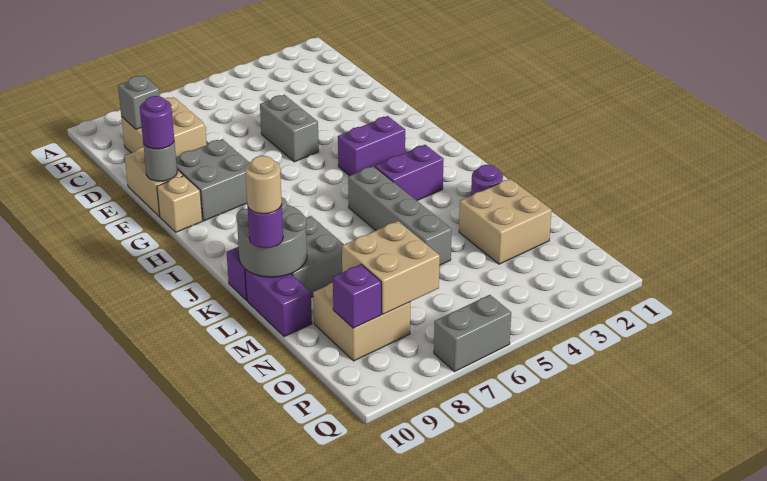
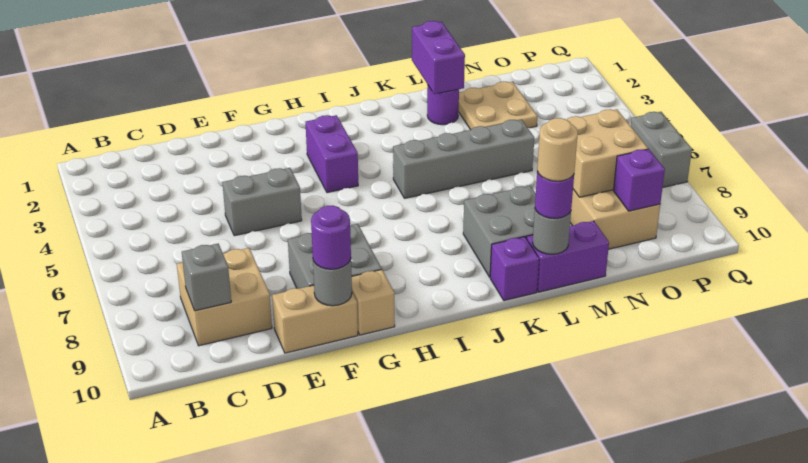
purple 1x2 brick [375,145,444,201] -> purple 1x2 brick moved to [412,21,465,94]
grey 2x2 round brick [236,197,307,277] -> grey 1x1 round brick [533,209,571,254]
tan 2x2 brick [459,179,552,264] -> tan 2x2 plate [459,82,537,130]

